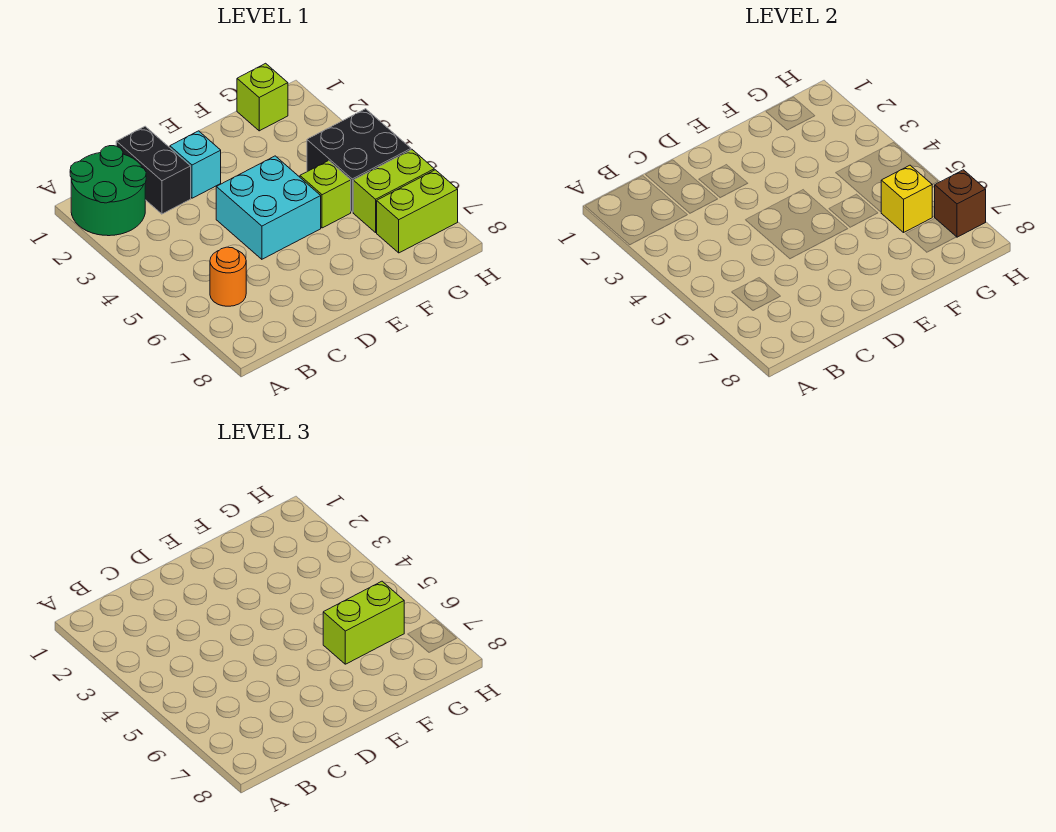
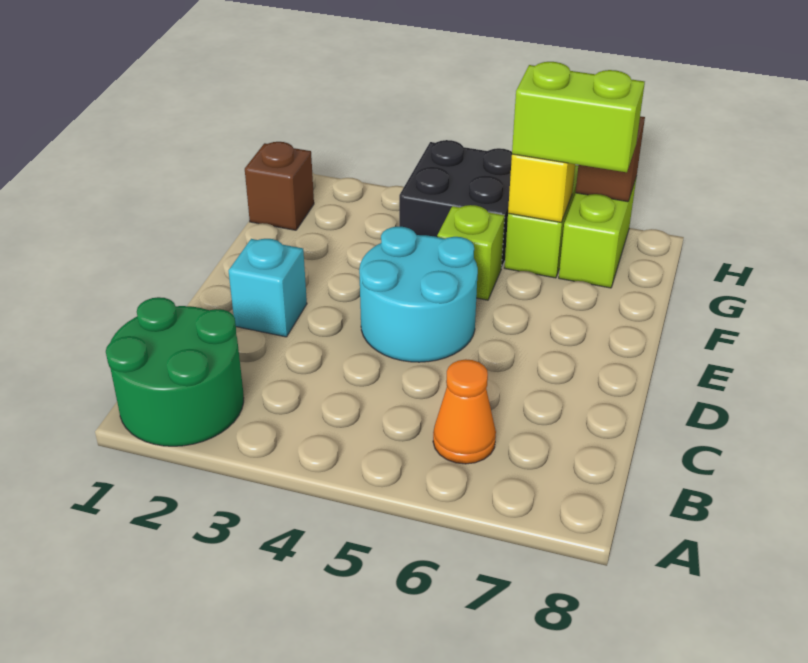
orange 1x1 round brick [210,247,246,306] -> orange 1x1 cone [433,359,496,464]
black 1x2 brick [116,126,191,214] -> none
cyan 2x2 brick [216,156,321,259] -> cyan 2x2 round brick [359,227,478,362]
lime 1x2 brick [323,581,404,664] -> lime 1x2 brick turned to [512,62,645,172]
lime 1x1 brick [237,63,288,131] -> brown 1x1 brick [245,142,314,230]

